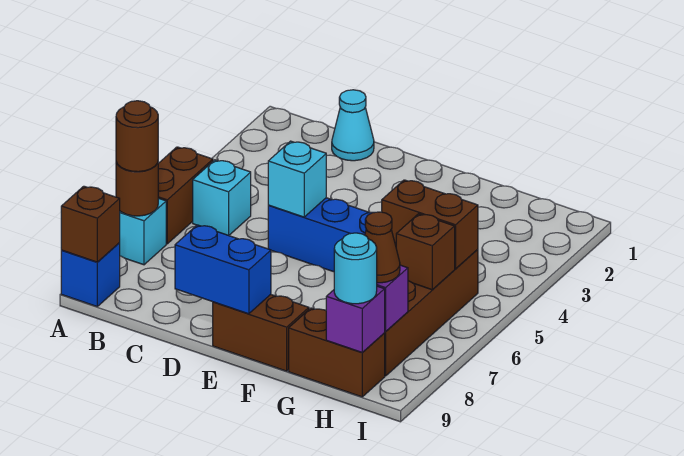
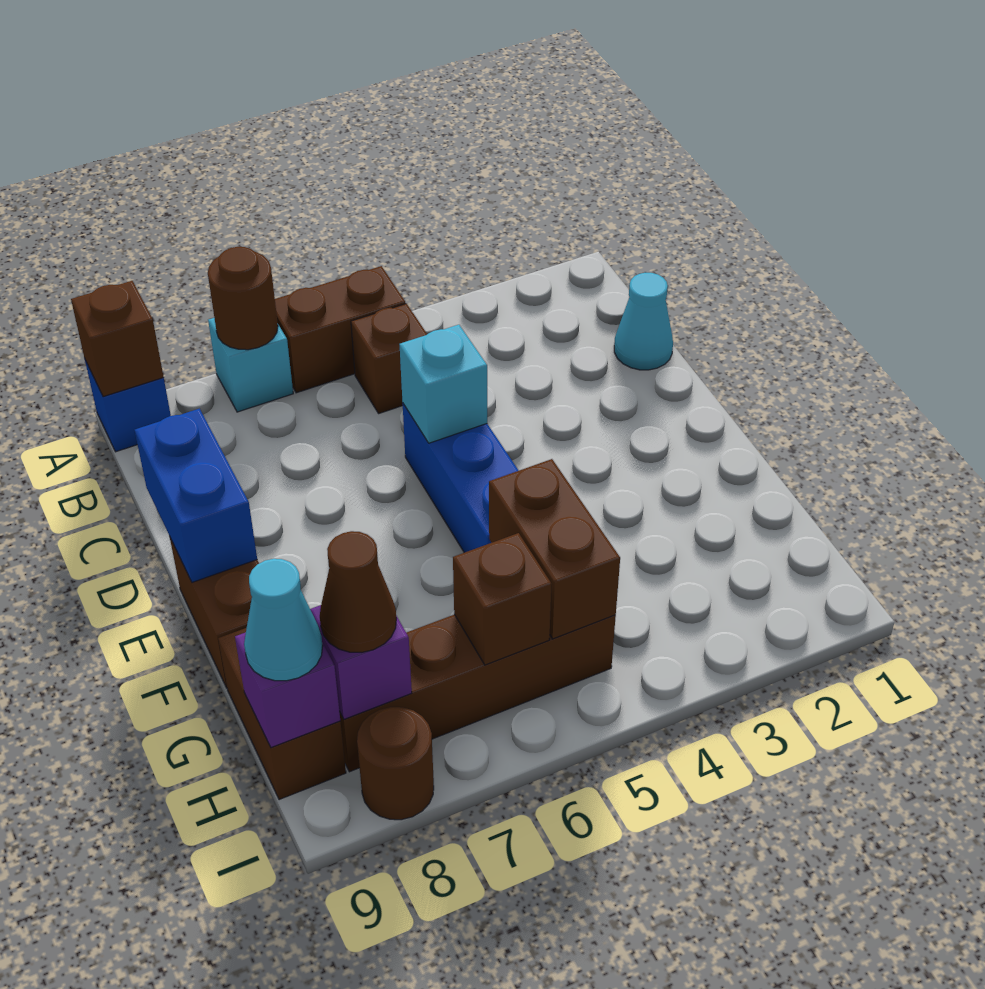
brown 1x1 round brick [116,101,158,172] -> brown 1x1 round brick moved to [357,707,434,820]
cyan 1x1 brick [193,160,251,235] -> brown 1x1 brick [351,304,427,414]
cyan 1x1 round brick [334,233,377,304] -> cyan 1x1 cone [244,559,323,681]

